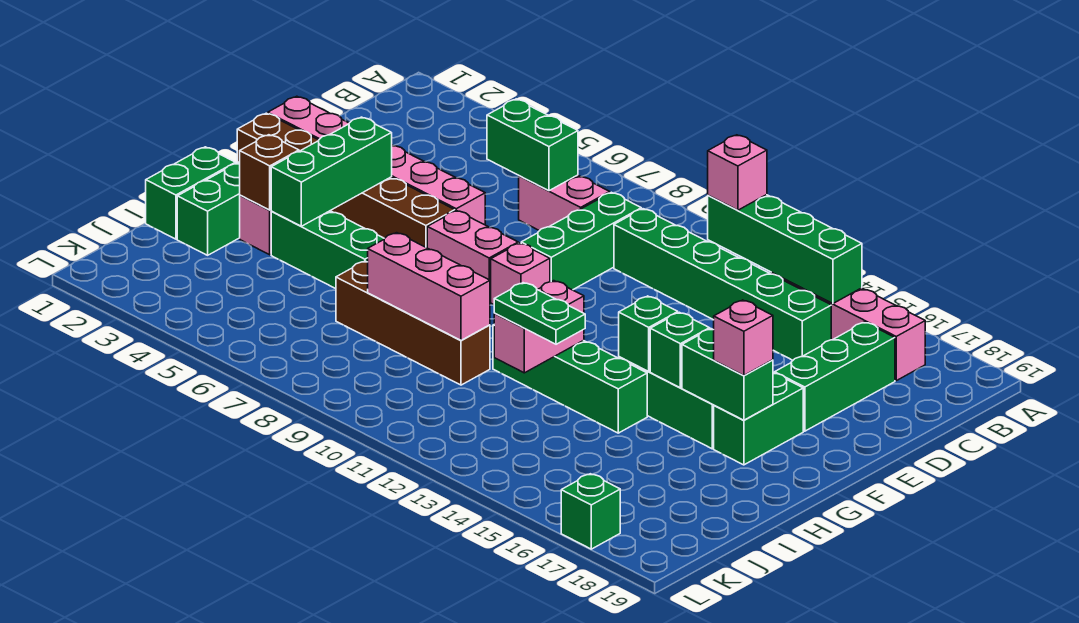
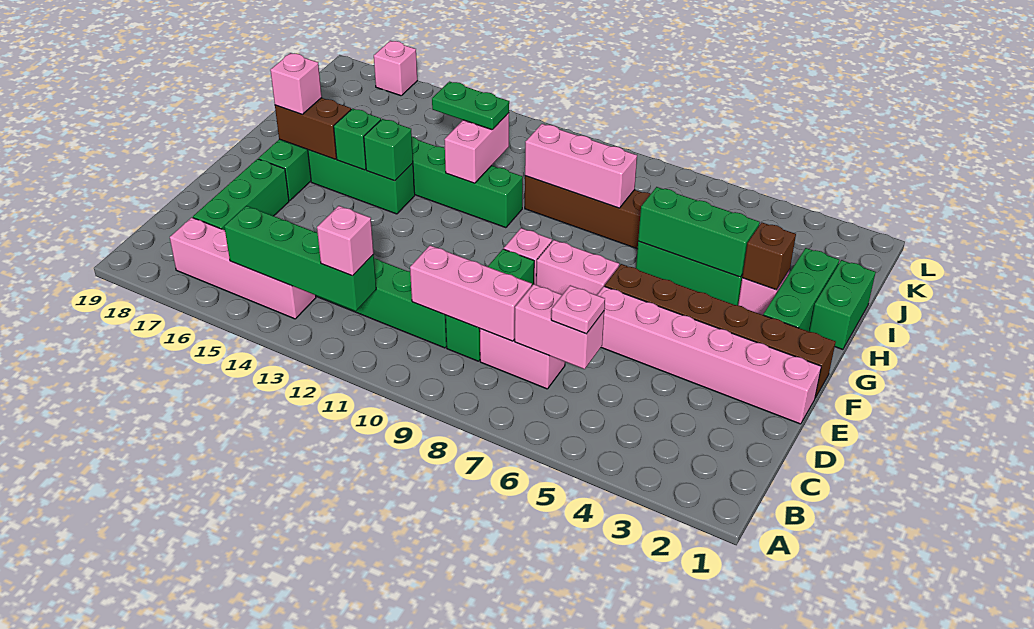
green 1x2 brick [487,99,578,191] -> pink 1x2 brick [515,284,604,369]
none -> pink 1x1 plate [551,285,605,334]
none -> pink 1x3 brick [410,245,532,341]
green 1x3 brick [271,117,392,226] -> green 1x3 brick turned to [638,187,760,277]
green 1x2 brick [682,329,773,420] -> brown 1x2 brick [275,98,351,159]
green 1x1 brick [561,474,620,549] -> pink 1x1 brick [374,41,417,96]

